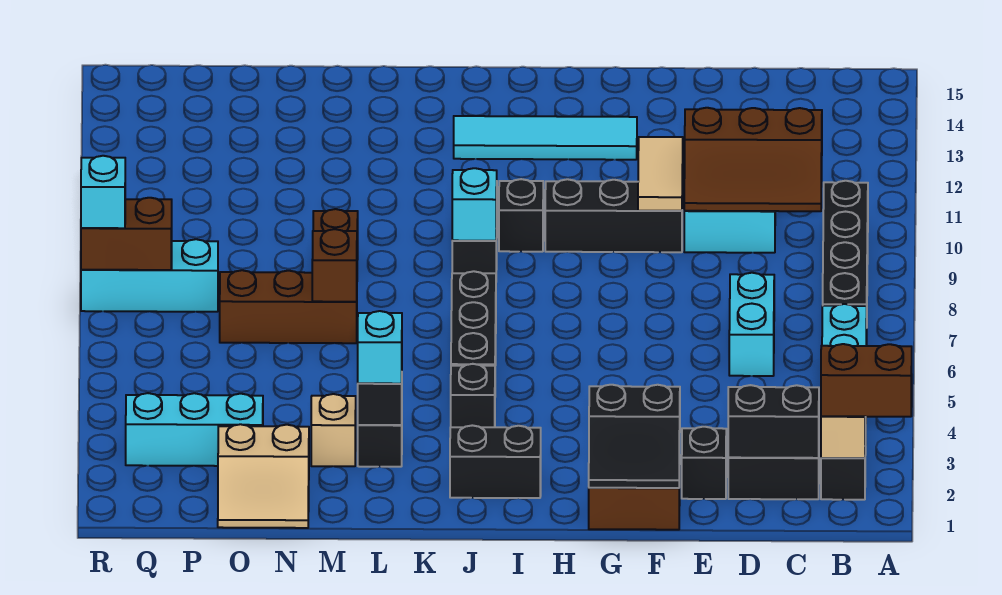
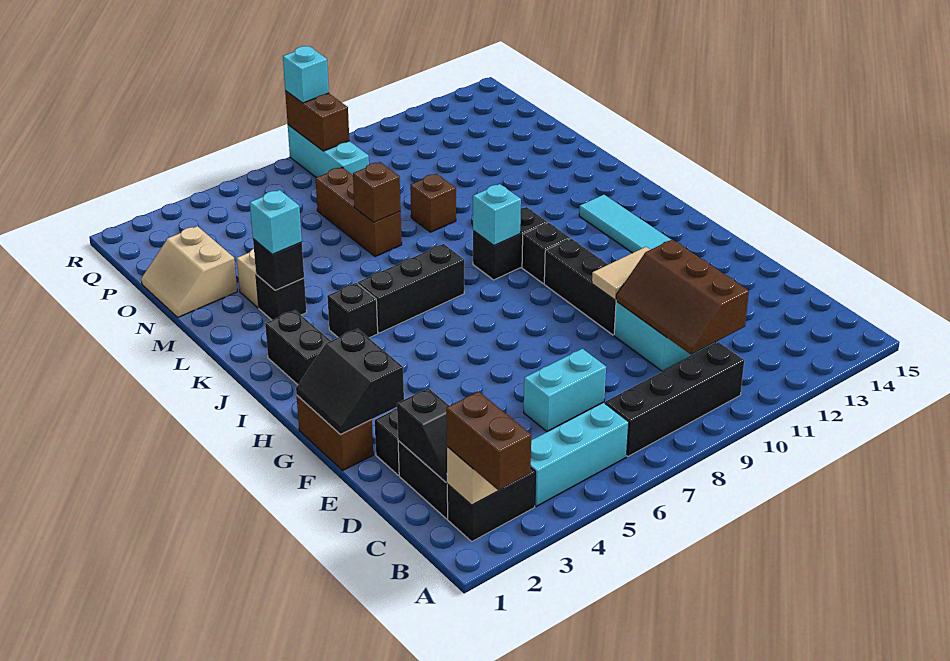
black 1x2 brick [728,385,819,458] -> black 1x2 slope [397,388,449,483]
cyan 1x3 brick [126,393,263,466] -> none

